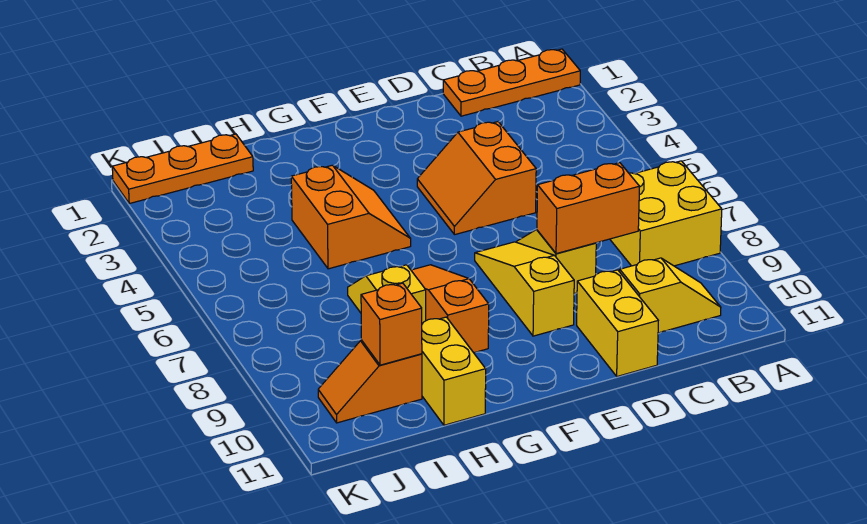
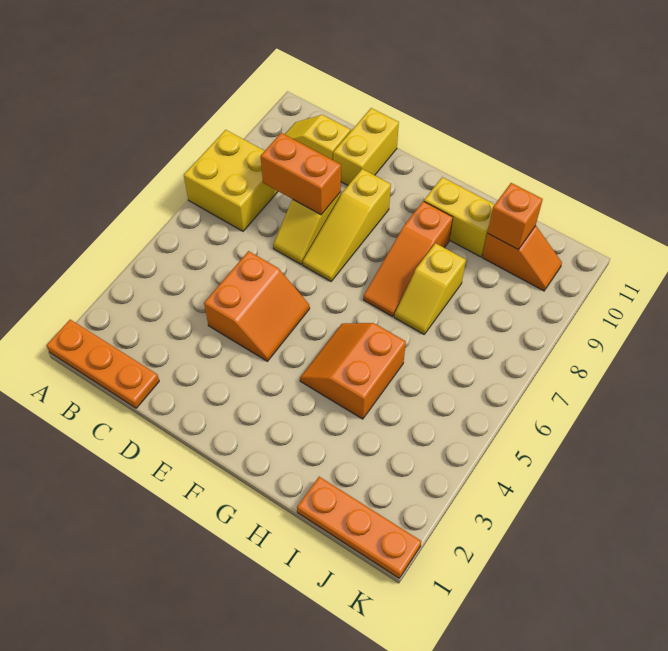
yellow 1x2 brick [422,317,486,425] -> yellow 1x2 brick turned to [424,177,495,257]

